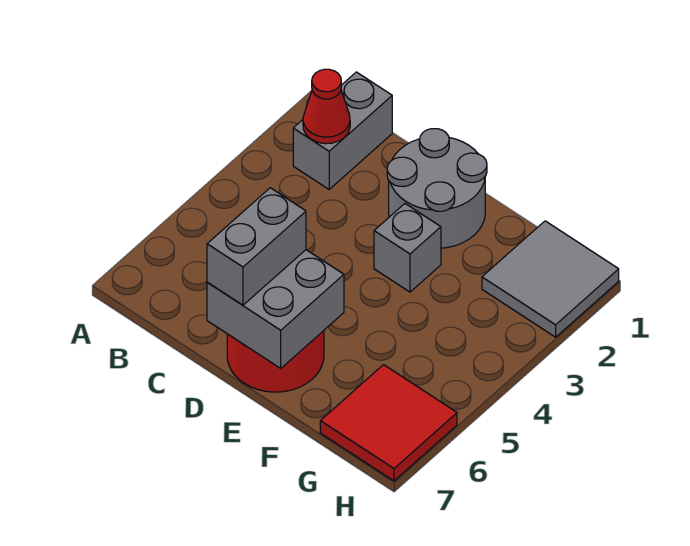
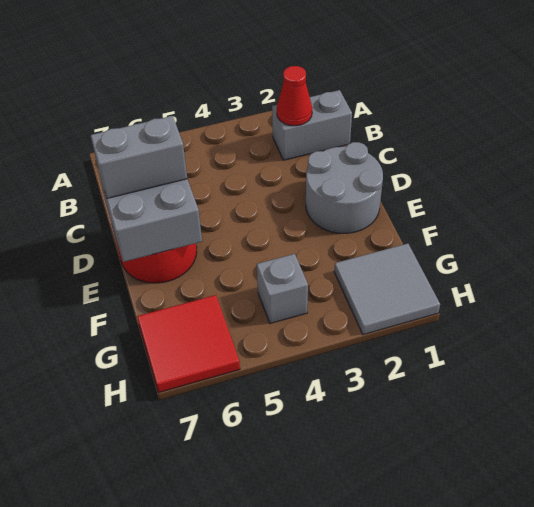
grey 1x1 brick [374,204,441,292] -> grey 1x1 brick moved to [257,254,308,323]

